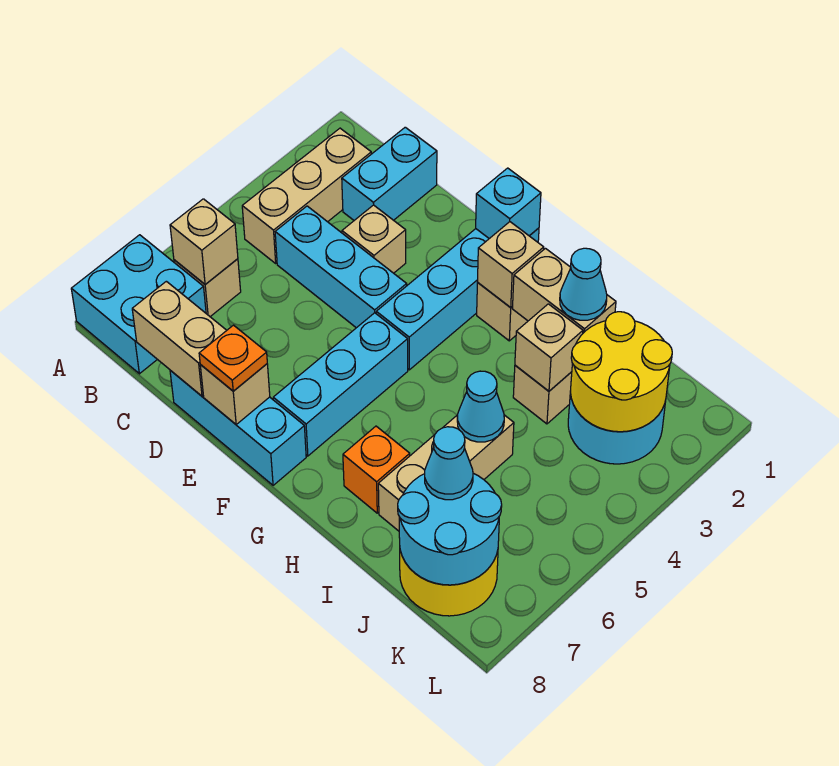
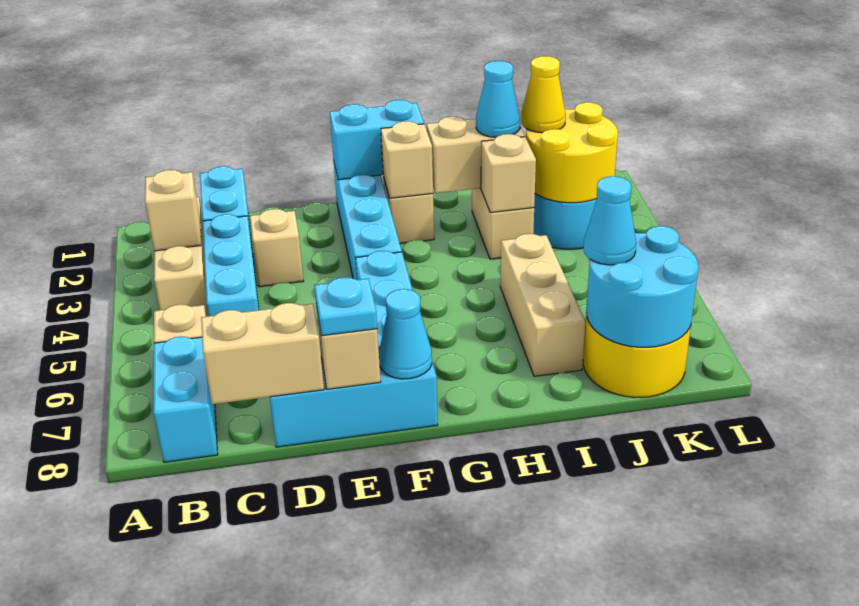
cyan 2x2 brick [71,235,206,374] -> cyan 1x2 brick [153,336,218,462]
tan 1x1 brick [170,199,238,284] -> tan 1x1 brick moved to [145,170,201,251]
cyan 1x3 brick [275,206,407,328] -> cyan 1x3 brick turned to [202,214,259,316]
orange 1x1 plate [199,325,267,391] -> cyan 1x1 plate [314,277,377,336]
cyan 1x1 brick [476,168,541,239] -> cyan 1x2 brick [330,100,424,180]
orange 1x1 brick [343,426,410,513] -> none
cyan 1x1 cone [457,371,504,442] -> cyan 1x1 cone moved to [379,289,432,379]
none -> yellow 1x1 cone [521,56,566,133]

